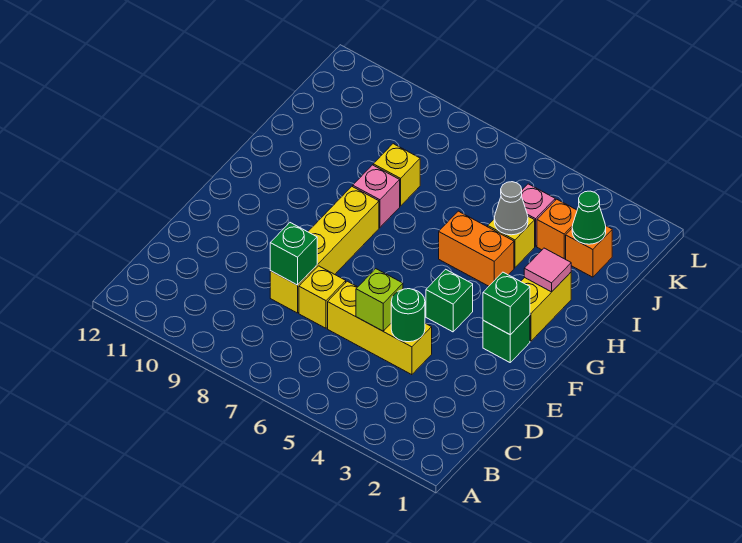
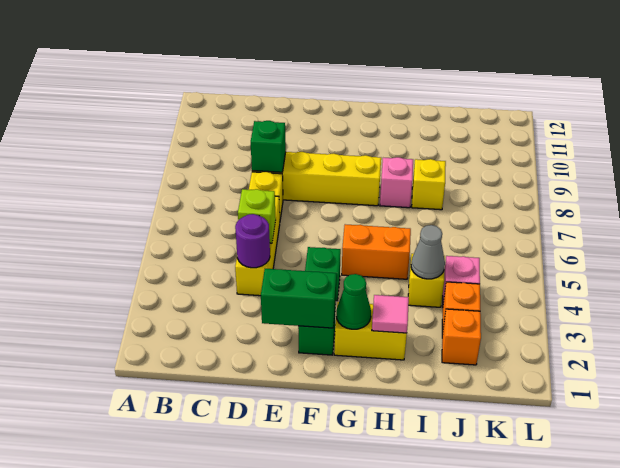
green 1x1 round brick [391,289,425,342] -> purple 1x1 round brick [235,214,270,268]
green 1x1 brick [483,272,530,335] -> green 1x2 brick [261,269,336,328]
orange 1x2 brick [439,211,514,286] -> orange 1x2 brick turned to [342,224,411,279]
green 1x1 cone [572,191,606,244] -> green 1x1 cone moved to [336,274,371,329]

